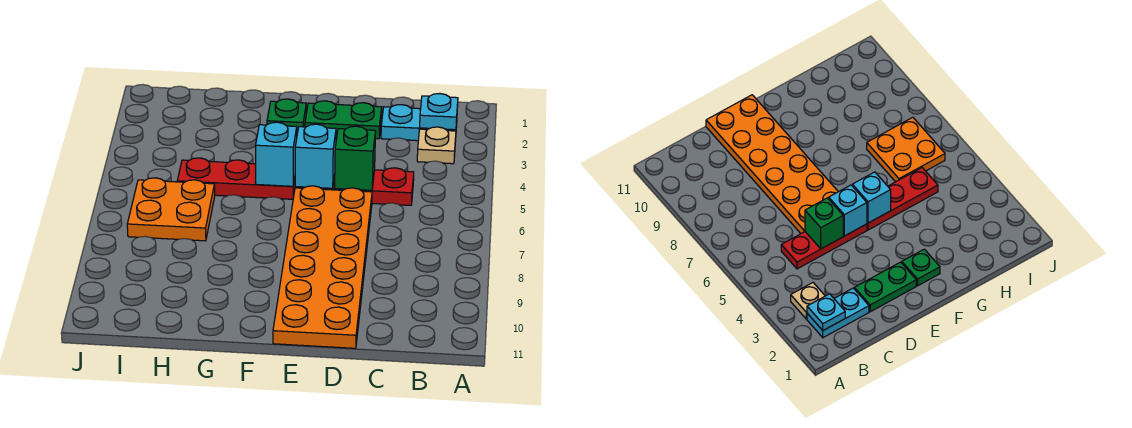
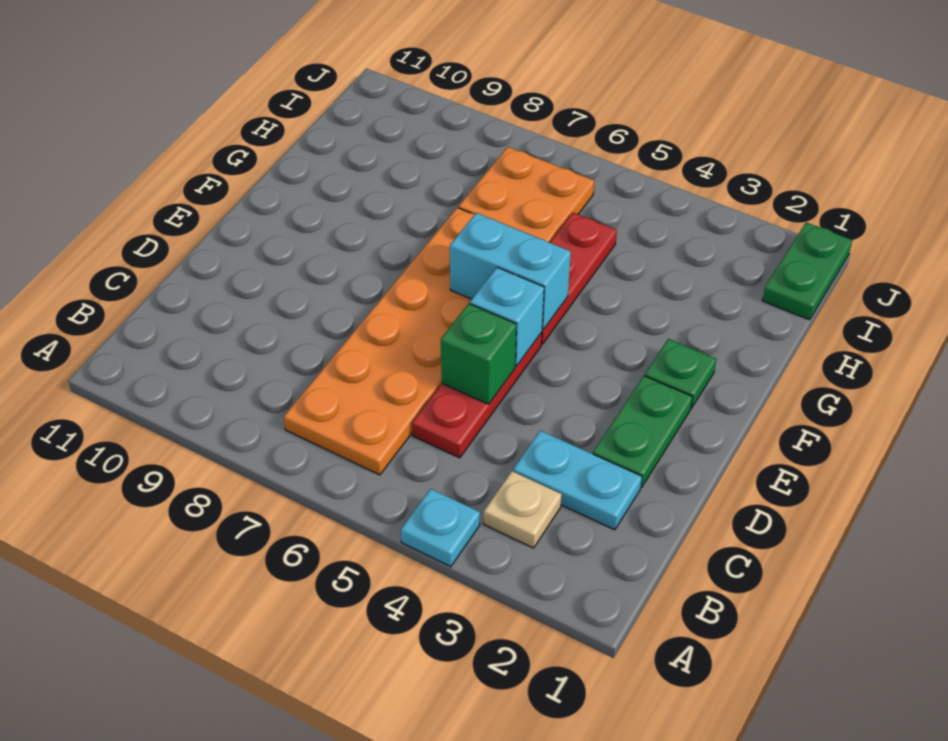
cyan 1x2 plate [381,105,457,141] -> cyan 1x2 plate turned to [513,431,642,530]
cyan 1x1 plate [420,94,458,130] -> cyan 1x1 plate moved to [401,489,480,567]
orange 2x6 plate [273,186,372,348] -> orange 2x6 plate turned to [284,208,475,475]
cyan 1x1 brick [256,122,297,186] -> cyan 1x2 brick [450,213,571,330]
none -> green 1x2 plate [762,222,852,320]

